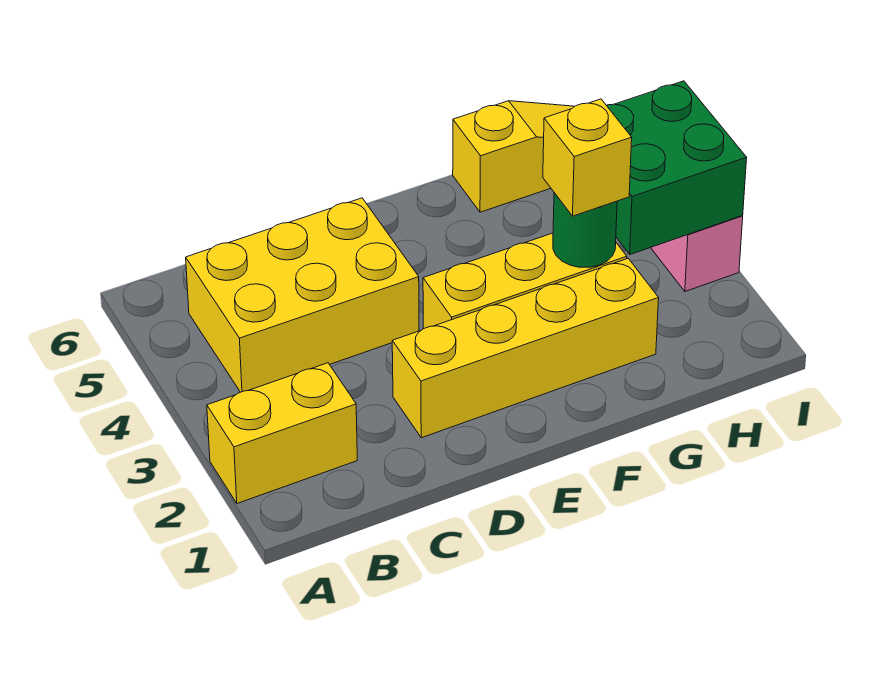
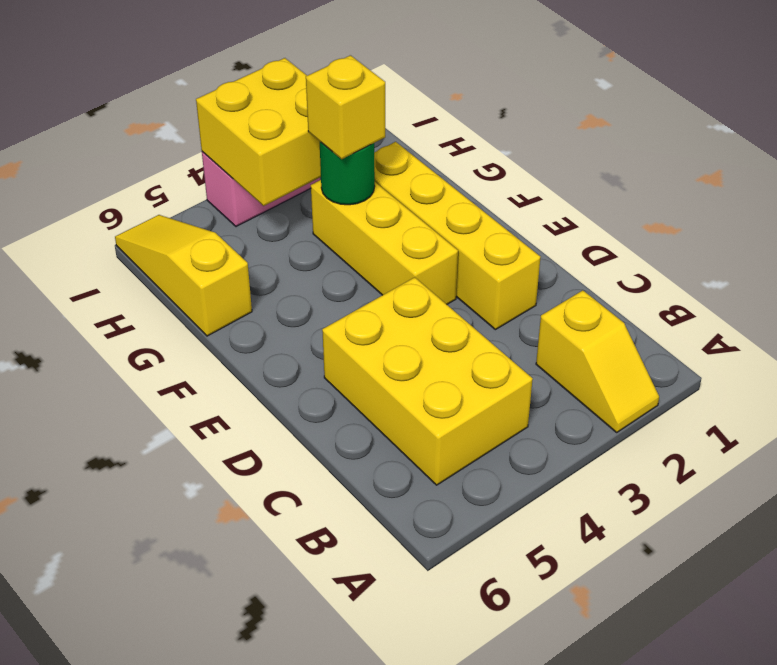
yellow 1x2 brick [207,363,357,503] -> yellow 1x2 slope [536,290,659,432]
green 2x2 brick [607,81,747,254] -> yellow 2x2 brick [196,58,321,206]

